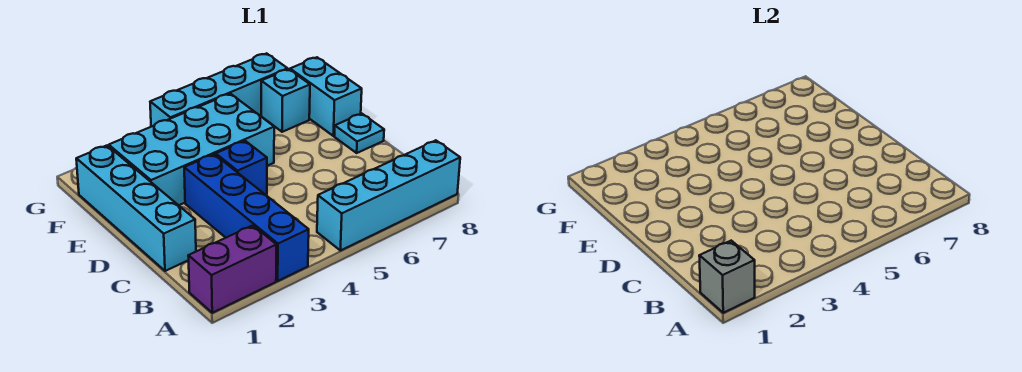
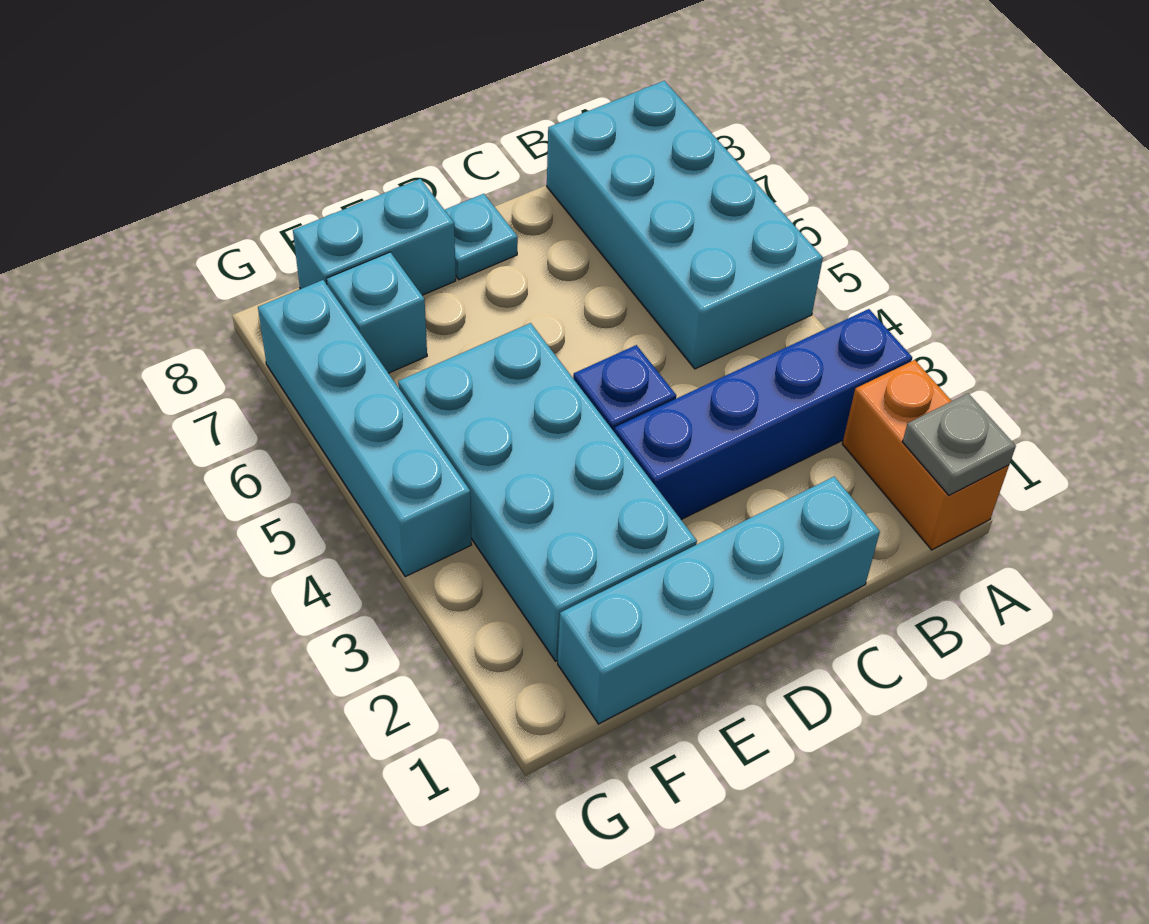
purple 1x2 brick [188,225,276,313] -> orange 1x2 brick [842,360,1009,550]
grey 1x1 brick [699,241,755,313] -> grey 1x1 plate [902,393,1016,496]
cyan 1x4 brick [317,140,460,251] -> cyan 2x4 brick [547,81,823,369]

